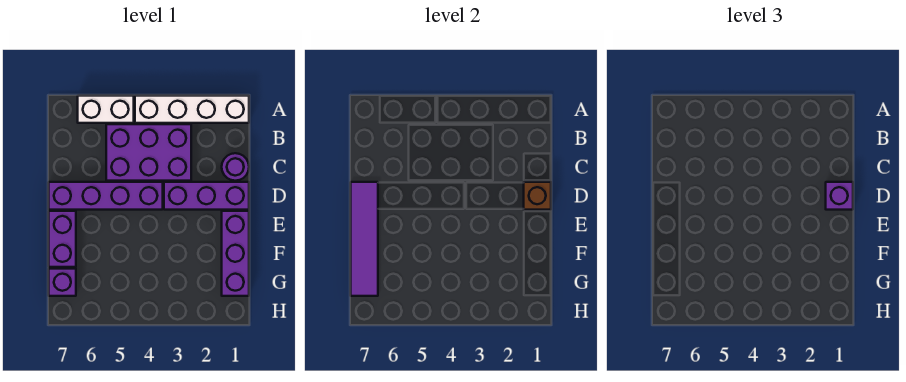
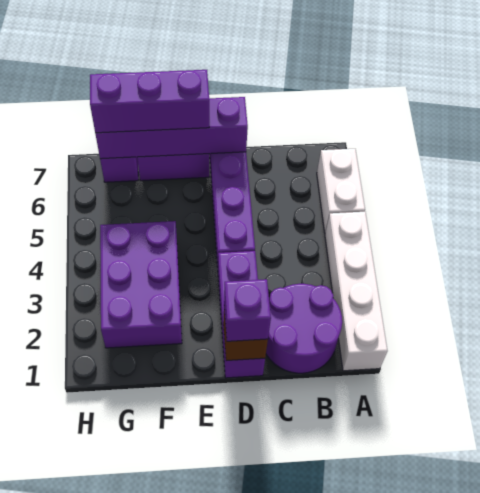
purple 2x3 brick [106,124,191,181] -> purple 2x3 brick moved to [100,221,182,348]
purple 1x1 round brick [222,153,249,181] -> purple 2x2 round brick [266,284,342,373]
purple 1x4 tile [351,182,378,296] -> purple 1x4 brick [95,97,248,159]
purple 1x3 brick [222,211,249,296] -> purple 1x3 brick moved to [90,70,209,133]

